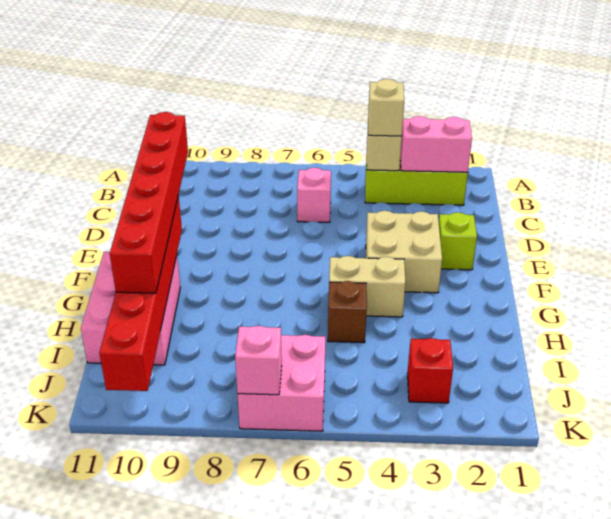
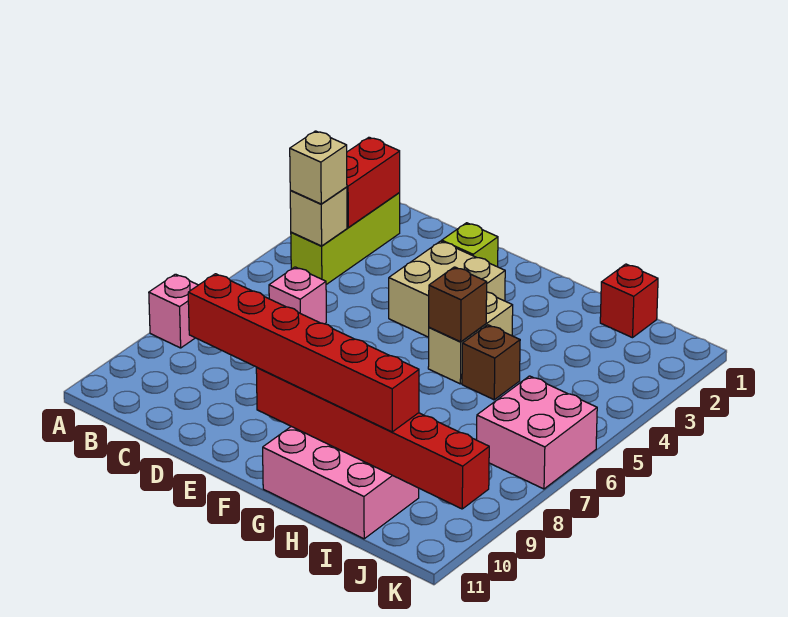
pink 1x2 brick [400,116,472,172] -> red 1x2 brick [347,137,400,228]
none -> brown 1x1 brick [429,267,487,342]
red 1x1 brick [407,338,453,403] -> red 1x1 brick moved to [600,264,658,338]
pink 1x1 brick [235,326,282,395] -> pink 1x1 brick moved to [149,274,198,348]

